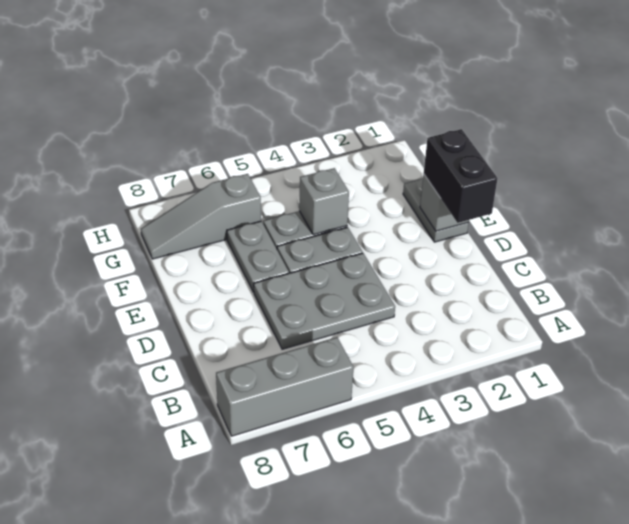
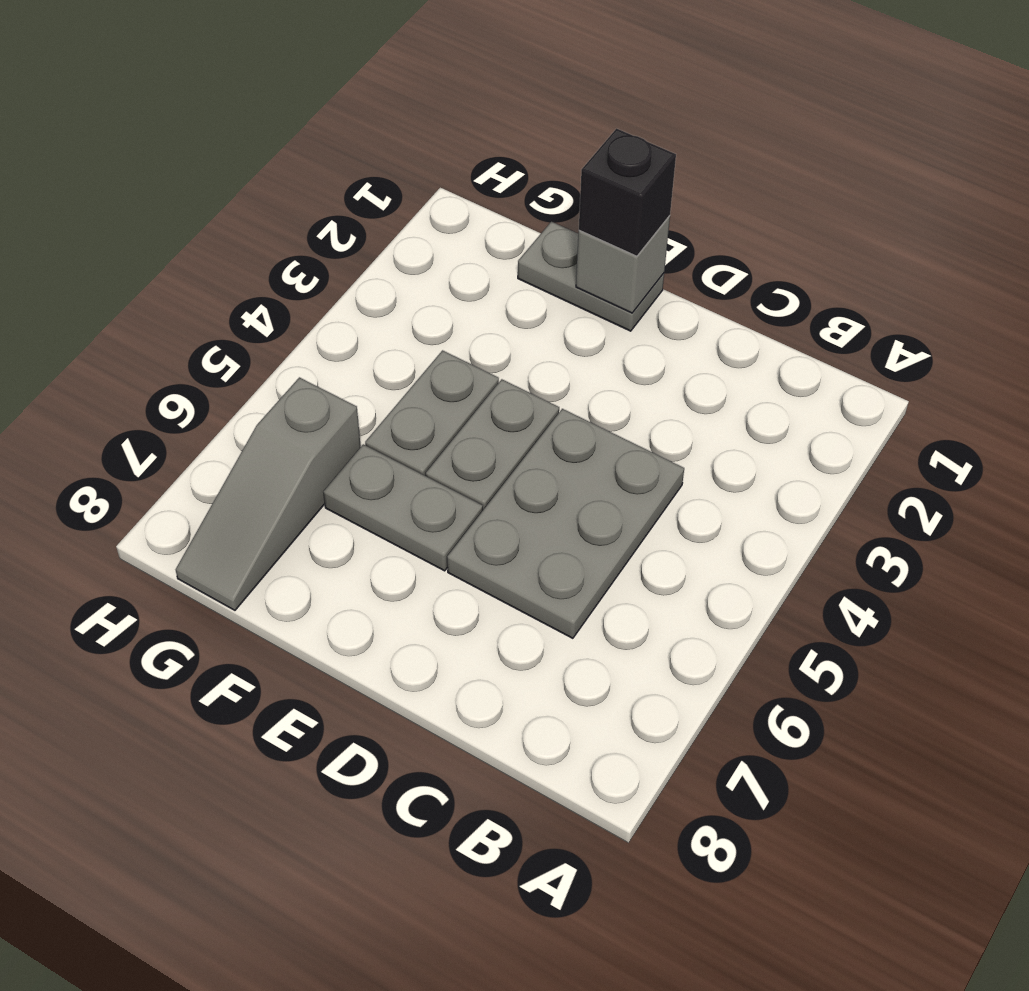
grey 1x3 brick [216,337,354,436] -> none
black 1x2 brick [424,129,498,223] -> black 1x1 brick [579,129,676,256]
grey 1x1 brick [299,168,349,235] -> none

